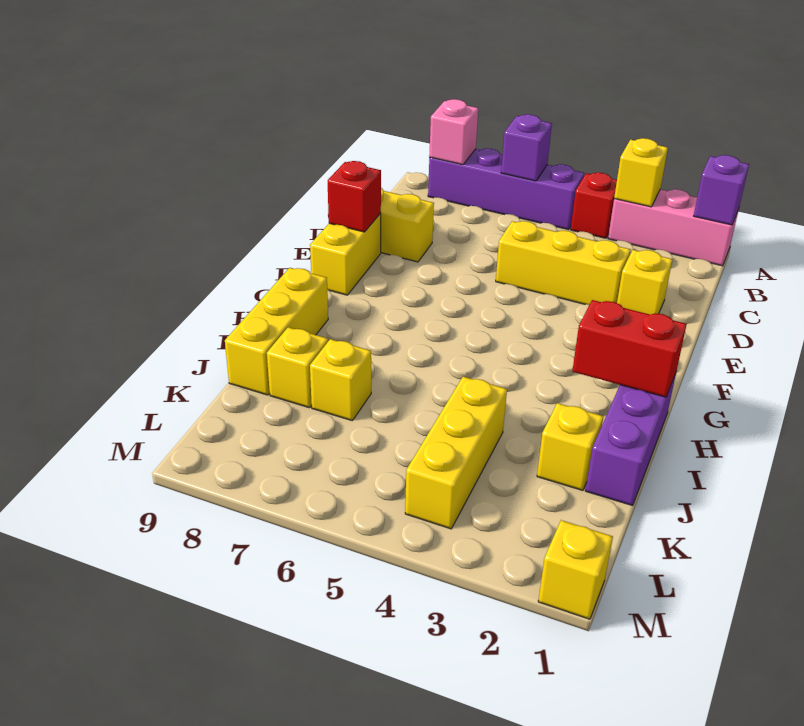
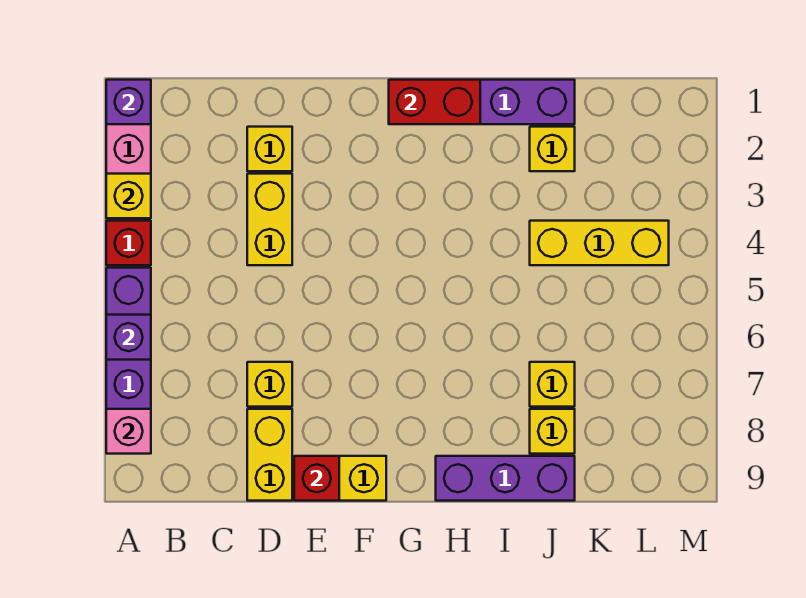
yellow 1x3 brick [496,221,631,305] -> yellow 1x2 brick [247,174,292,265]
red 1x2 brick [572,300,687,397] -> red 1x2 brick turned to [389,80,480,124]
yellow 1x3 brick [225,268,328,395] -> purple 1x3 brick [436,456,575,501]
yellow 1x1 brick [538,520,613,619] -> yellow 1x1 brick moved to [247,362,292,407]

